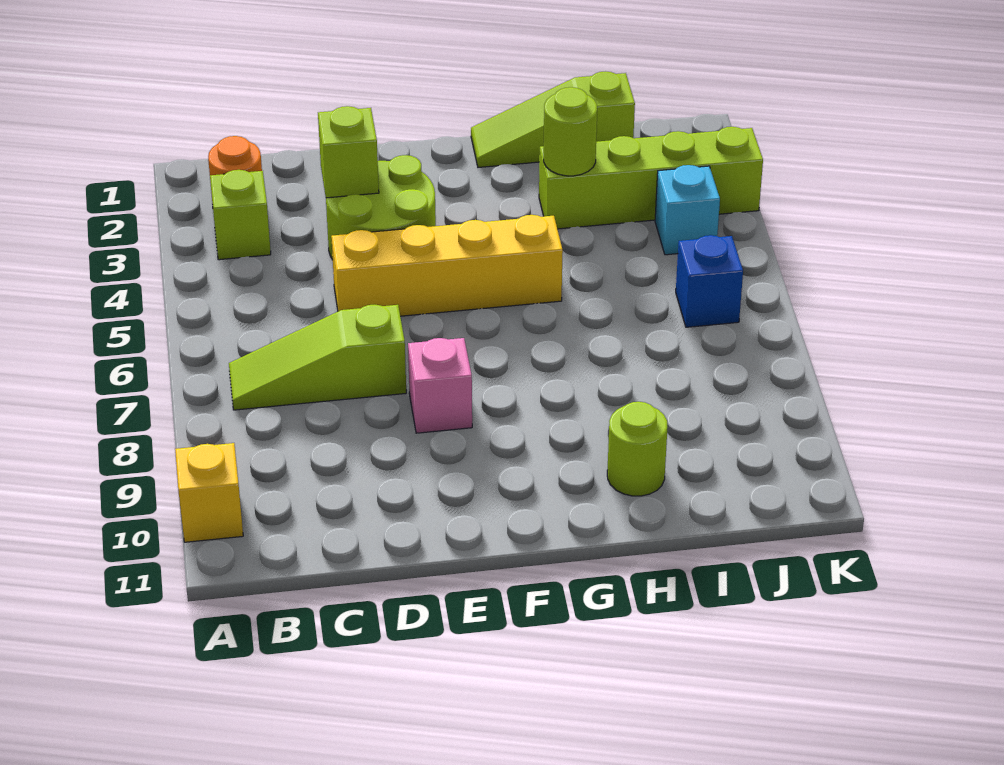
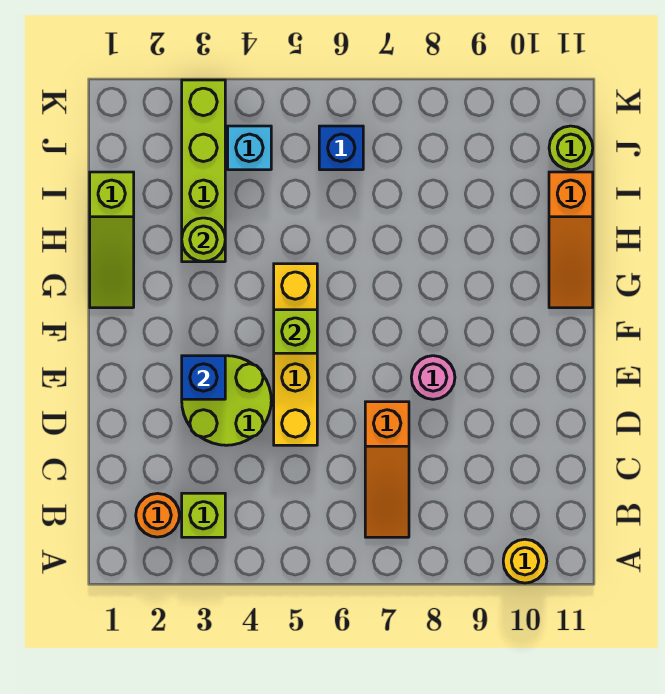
yellow 1x1 brick [175,443,243,542] -> yellow 1x1 round brick [503,539,547,583]
lime 1x3 slope [229,305,406,410] -> orange 1x3 slope [365,402,409,537]
lime 1x1 brick [318,106,379,198] -> lime 1x1 brick moved to [274,310,317,353]
none -> blue 1x1 brick [182,356,225,399]
pink 1x1 brick [408,338,472,433] -> pink 1x1 round brick [411,356,455,399]
none -> orange 1x3 slope [549,172,593,308]
lime 1x1 round brick [607,402,667,496] -> lime 1x1 round brick moved to [549,126,593,170]

